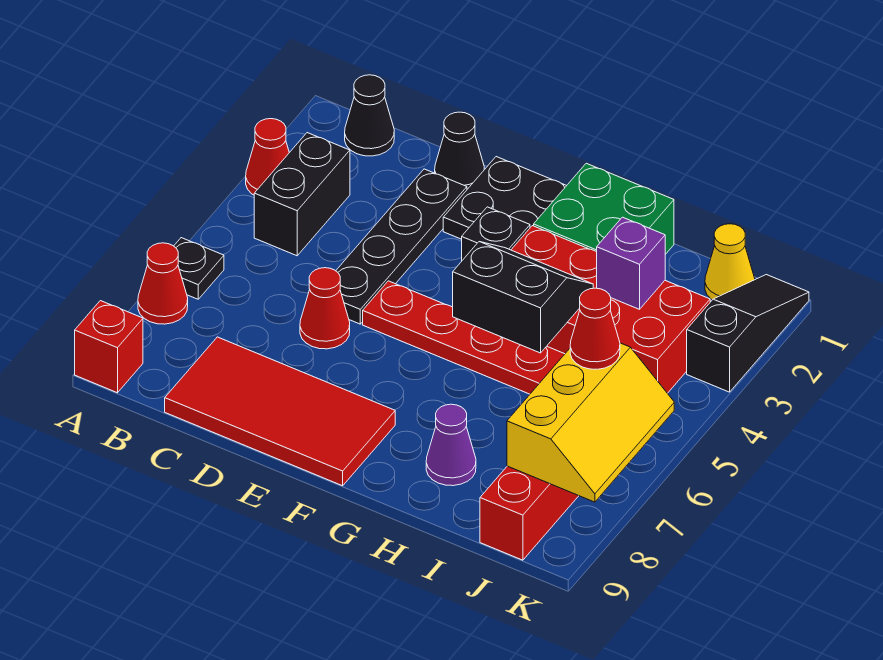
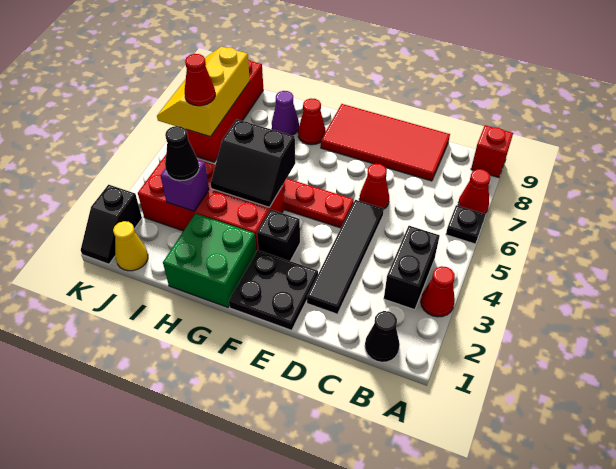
black 1x1 cone [435,112,484,189] -> black 1x1 cone moved to [165,126,199,181]
black 1x4 plate [336,169,467,324] -> black 1x4 tile [307,200,384,314]
none -> red 1x1 cone [298,98,326,145]
black 1x3 slope [687,275,809,392] -> black 1x2 slope [81,185,142,264]

